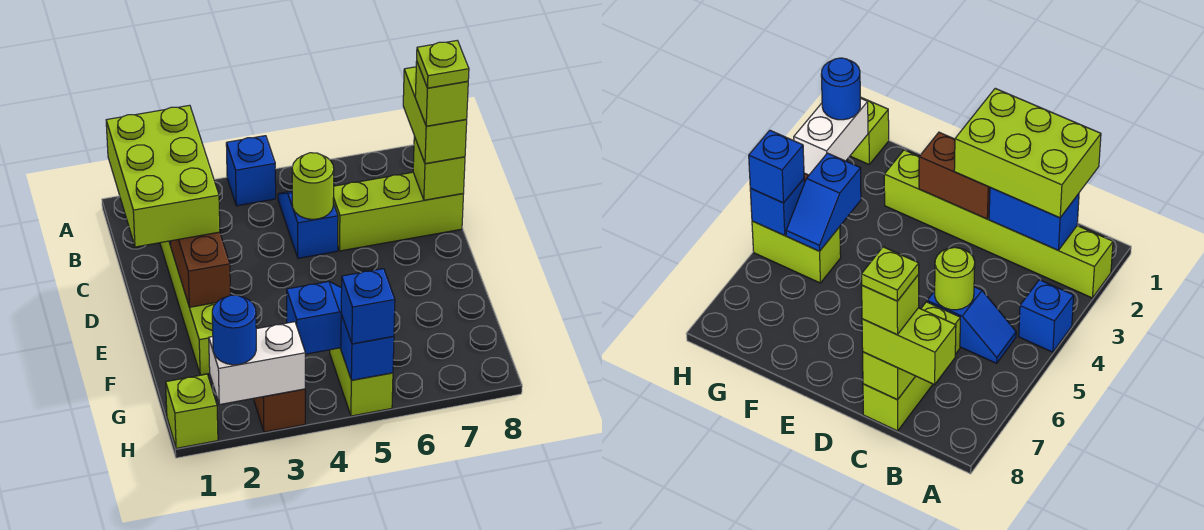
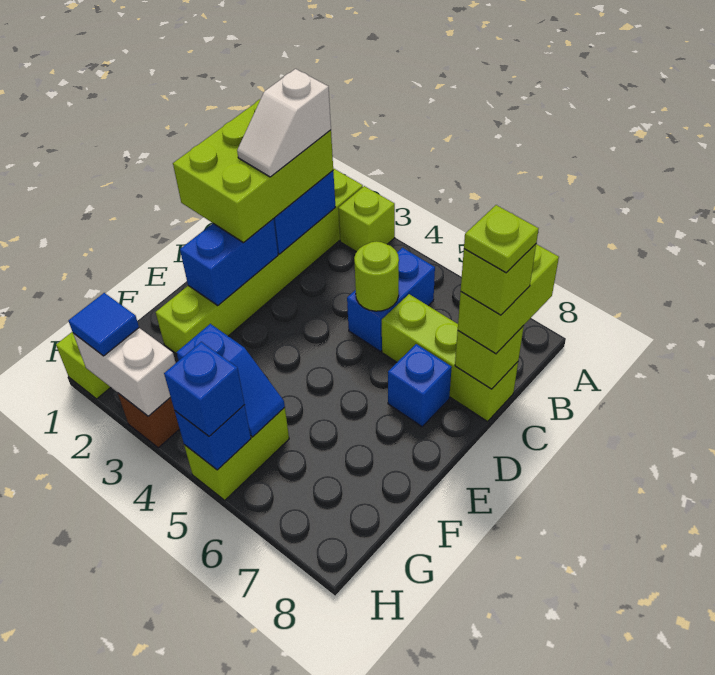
none -> lime 1x1 brick [338,186,395,252]
blue 1x1 brick [226,136,276,206] -> blue 1x1 brick moved to [388,344,452,427]
none -> white 1x2 slope [237,69,331,177]
blue 1x2 slope [278,191,338,258] -> blue 1x2 brick [347,248,435,351]
brown 1x2 brick [171,232,230,307] -> blue 1x2 brick [180,219,278,305]
blue 1x1 round brick [212,295,256,365] -> blue 1x1 tile [68,293,139,356]

